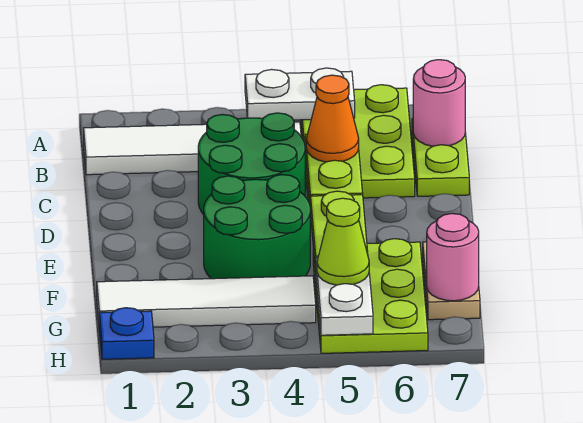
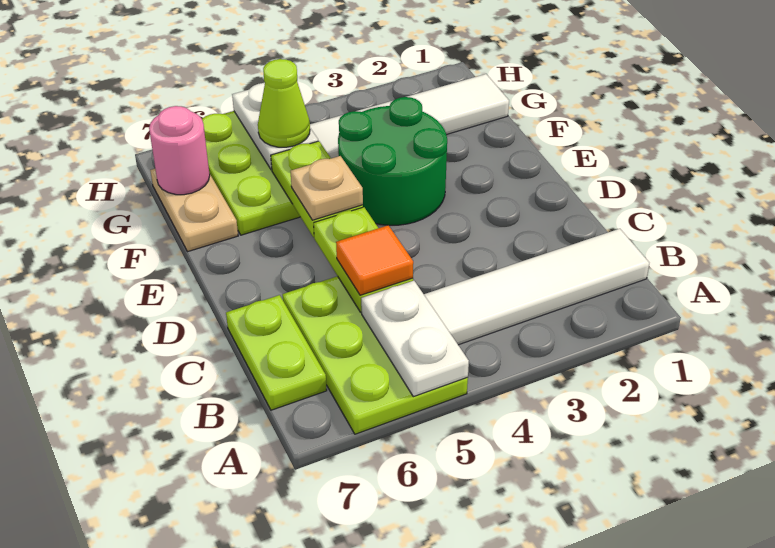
white 1x2 plate [245,68,355,120] -> white 1x2 plate turned to [361,281,469,397]
pink 1x1 round brick [413,60,465,146] -> none
green 2x2 round brick [198,113,305,215] -> none
orange 1x1 cone [306,75,359,162] -> orange 1x1 tile [336,225,413,295]
none -> tan 1x1 plate [290,156,363,220]
blue 1x1 plate [99,308,154,359] -> none

